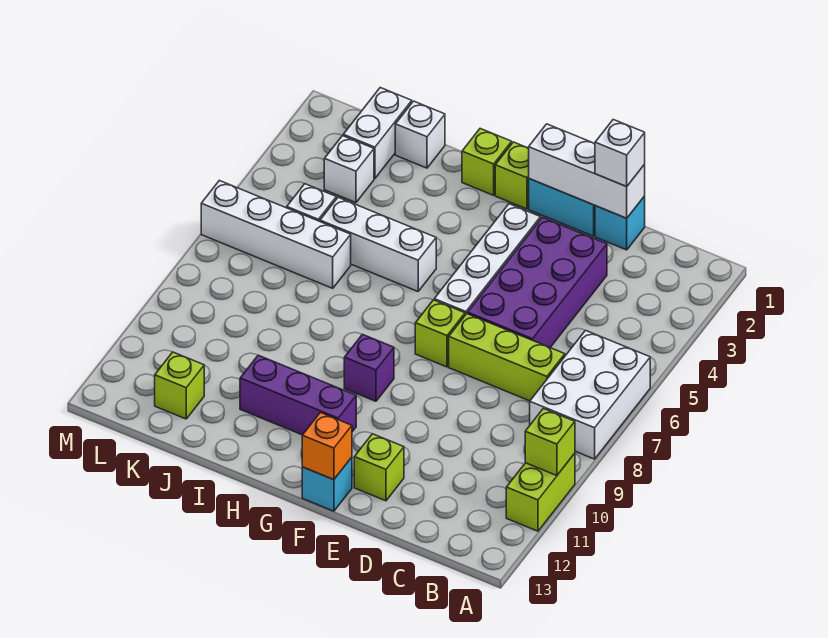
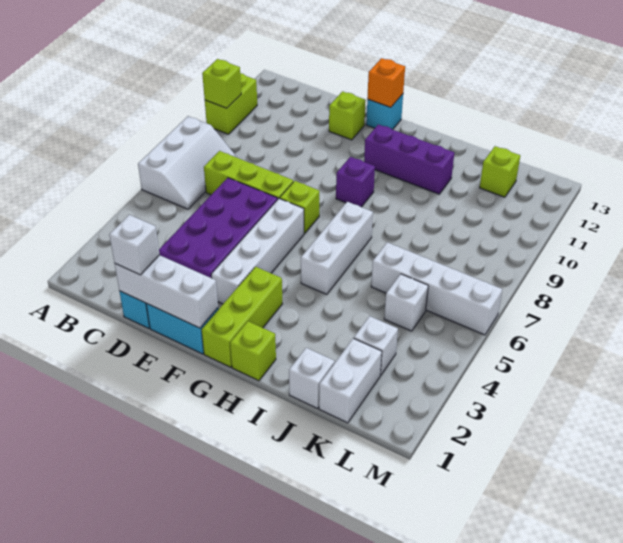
white 2x3 brick [530,331,650,459] -> white 2x3 slope [138,116,236,209]
lime 1x1 brick [495,142,529,209] -> lime 1x3 brick [202,267,282,367]
white 1x3 brick [320,197,436,291] -> white 1x3 brick turned to [301,202,373,294]

